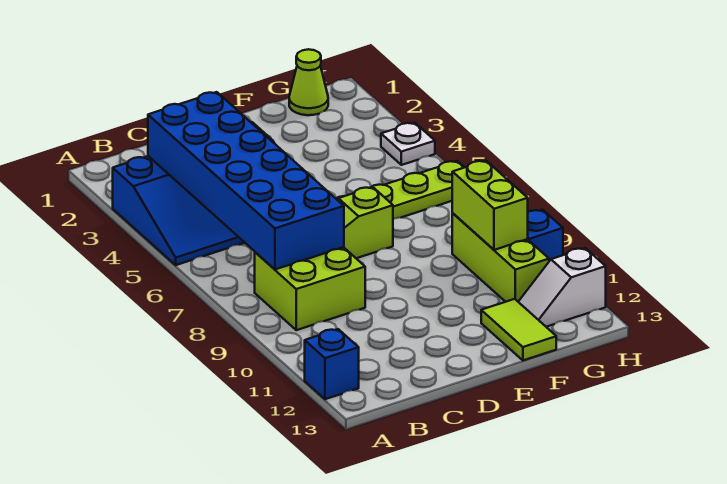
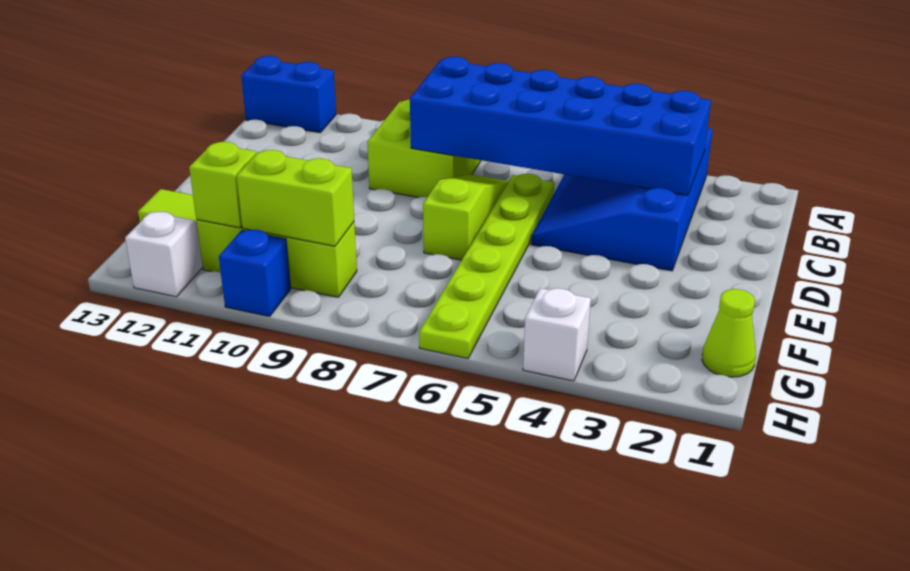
blue 1x1 brick [305,329,359,399] -> blue 1x2 brick [241,56,336,133]
none -> lime 1x1 brick [189,142,257,228]
white 1x1 plate [381,123,435,165] -> white 1x1 brick [523,288,591,381]

